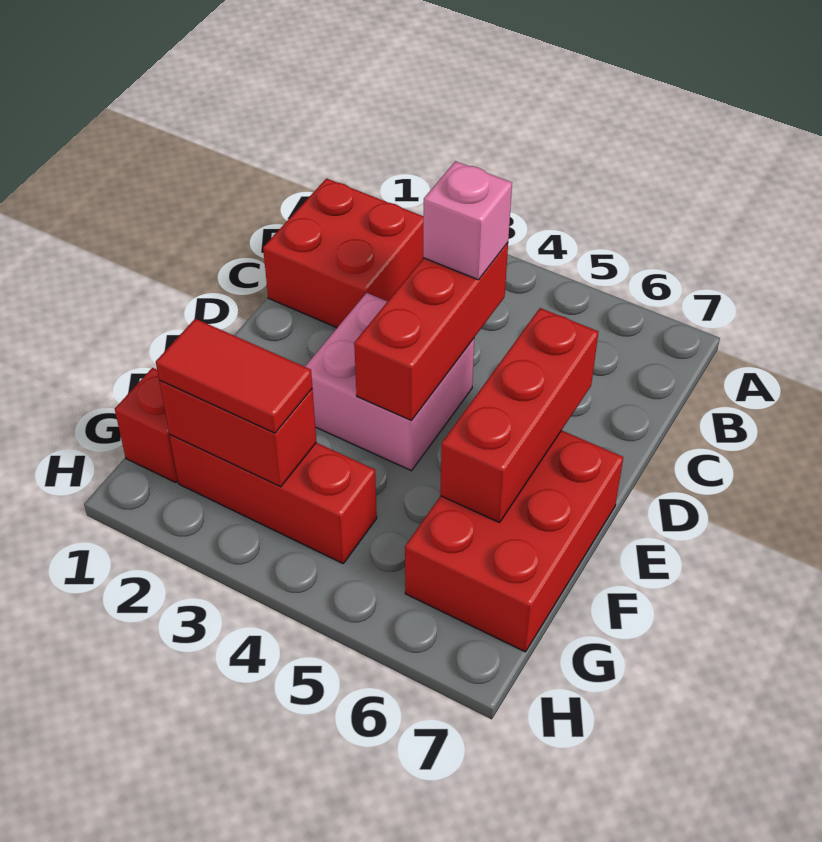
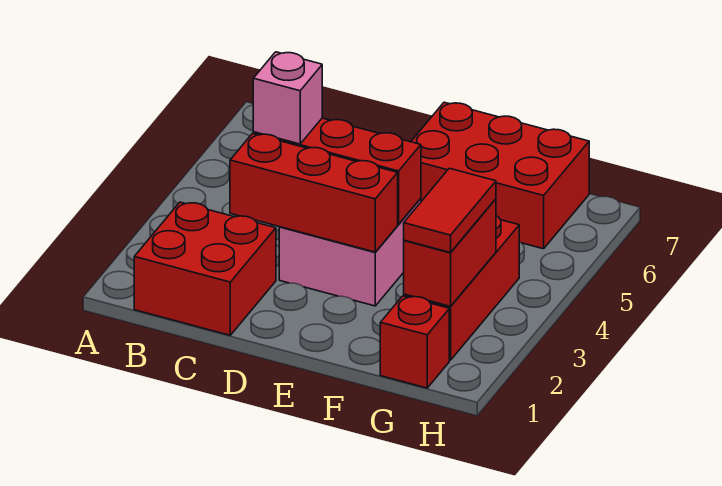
red 1x3 brick [440,308,598,523] -> red 1x3 brick moved to [230,134,398,252]

